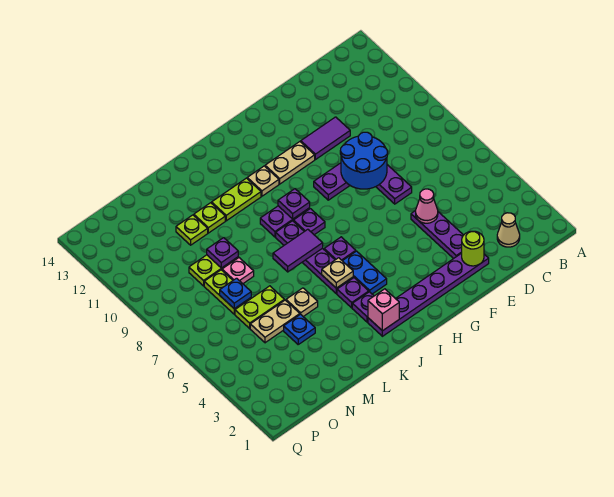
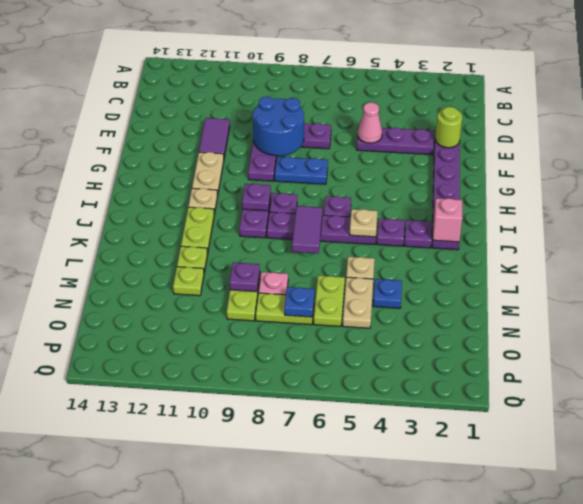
tan 1x1 cone [497,213,520,247] -> none
blue 1x2 plate [343,251,387,294] -> blue 1x2 plate moved to [275,157,328,184]

